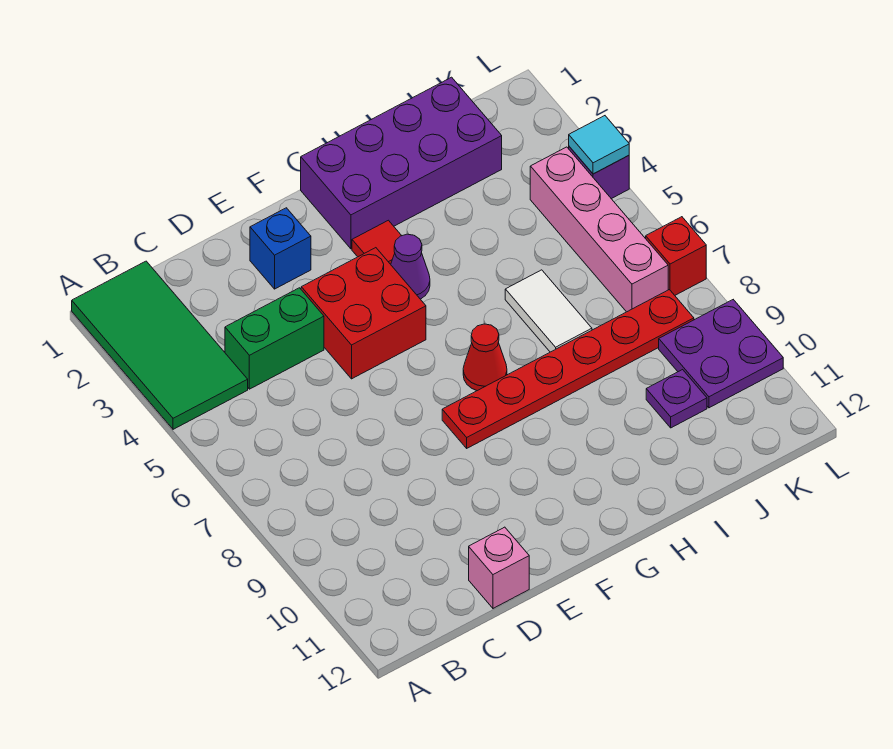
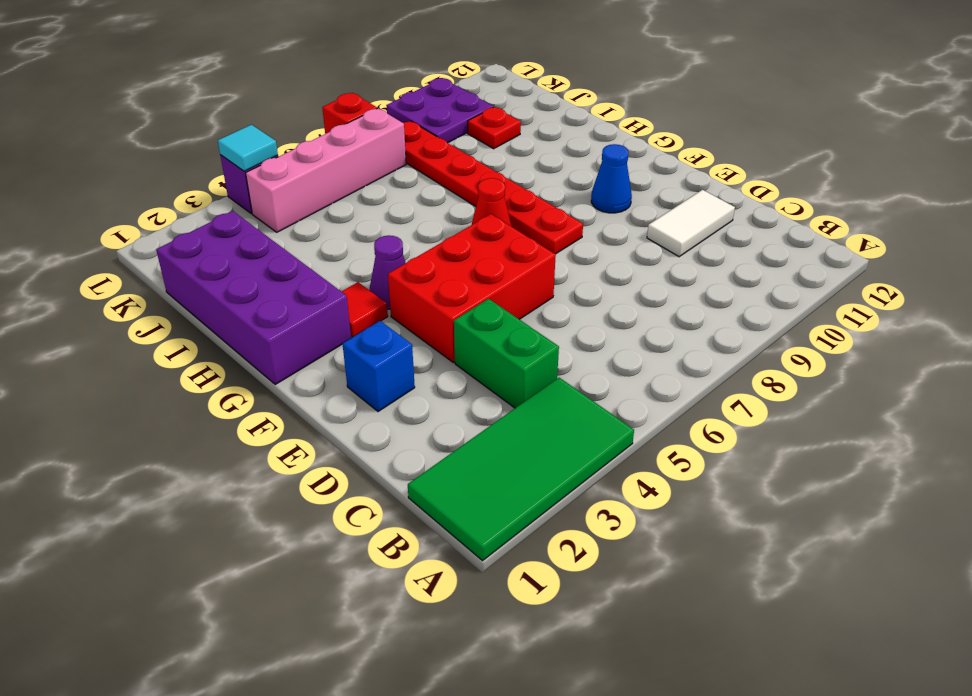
pink 1x1 brick [469,527,529,608] -> none
red 2x2 brick [301,248,426,379] -> red 2x3 brick [388,214,556,362]
none -> blue 1x1 cone [591,144,632,213]
white 1x2 tile [505,270,592,352] -> white 1x2 tile moved to [647,190,735,257]
purple 1x1 plate [646,370,707,428] -> red 1x1 plate [468,107,521,149]

